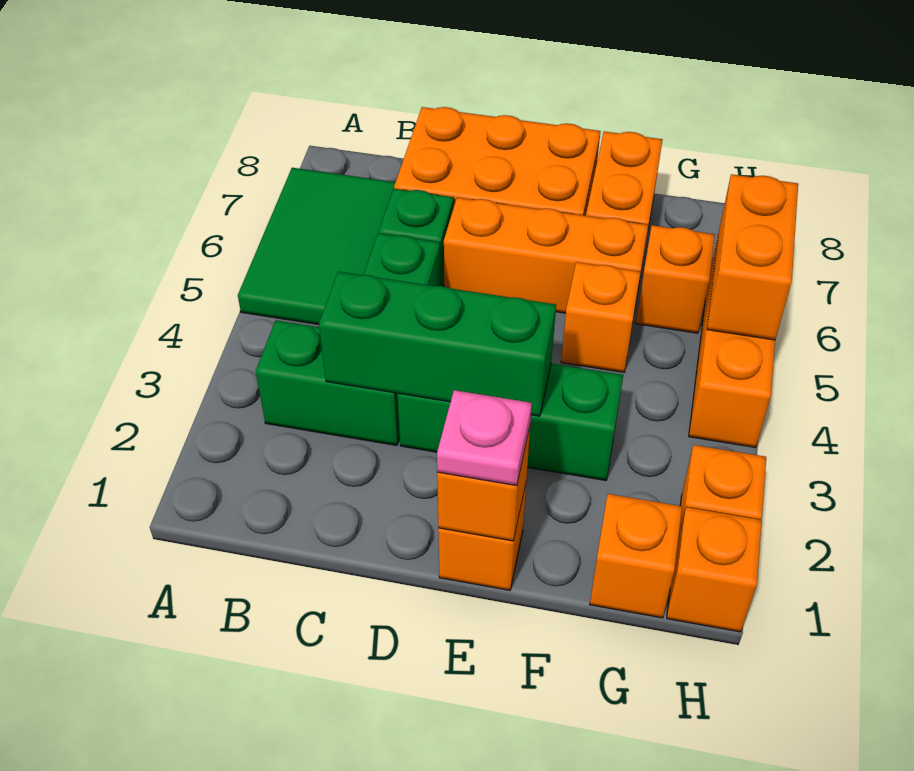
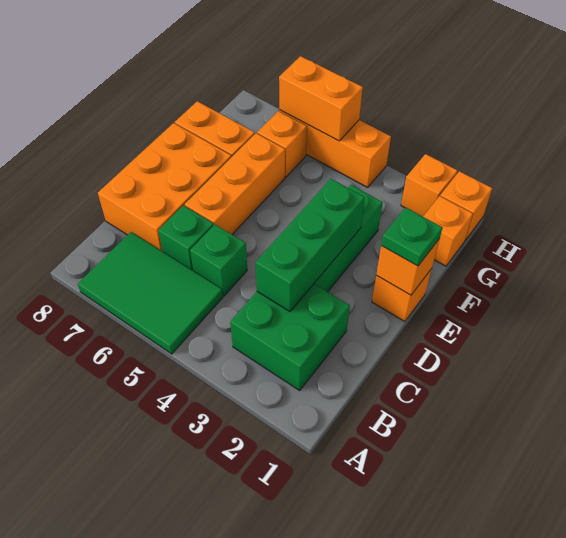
green 1x2 brick [256,320,400,445] -> green 2x2 brick [230,284,350,390]
pink 1x1 plate [437,390,532,486] -> green 1x1 plate [381,208,443,266]
orange 1x1 brick [561,262,640,372] -> none

